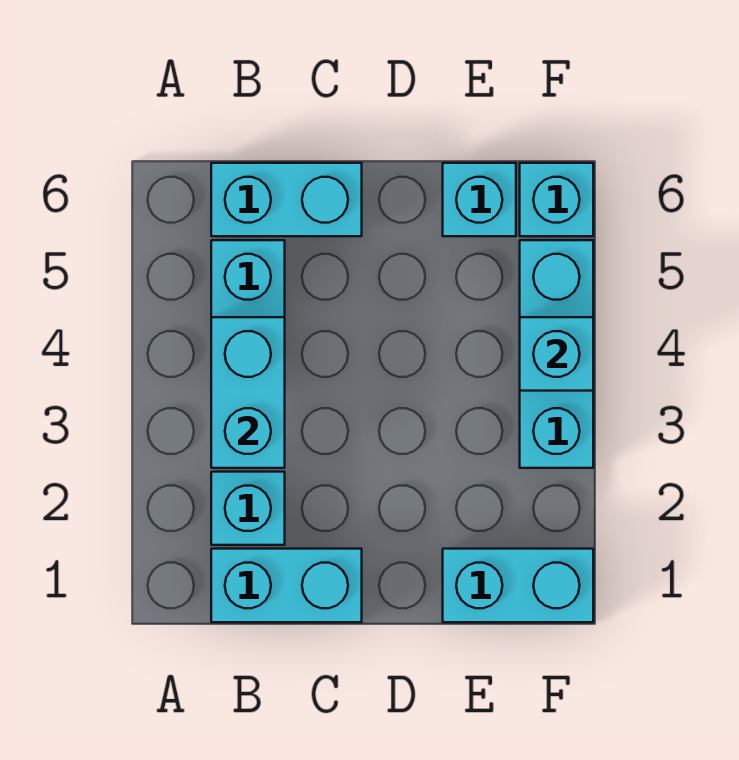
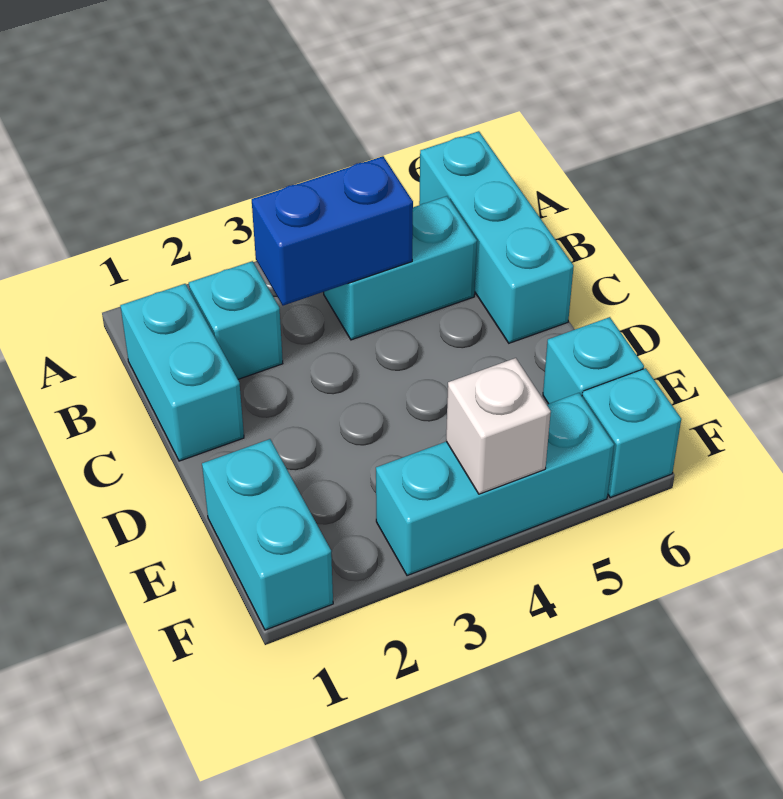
cyan 1x2 brick [211,317,285,468] -> blue 1x2 brick [252,156,413,306]
cyan 1x2 brick [211,163,362,236] -> cyan 1x3 brick [419,131,574,343]
cyan 1x1 brick [520,317,593,391] -> white 1x1 brick [446,358,551,494]

